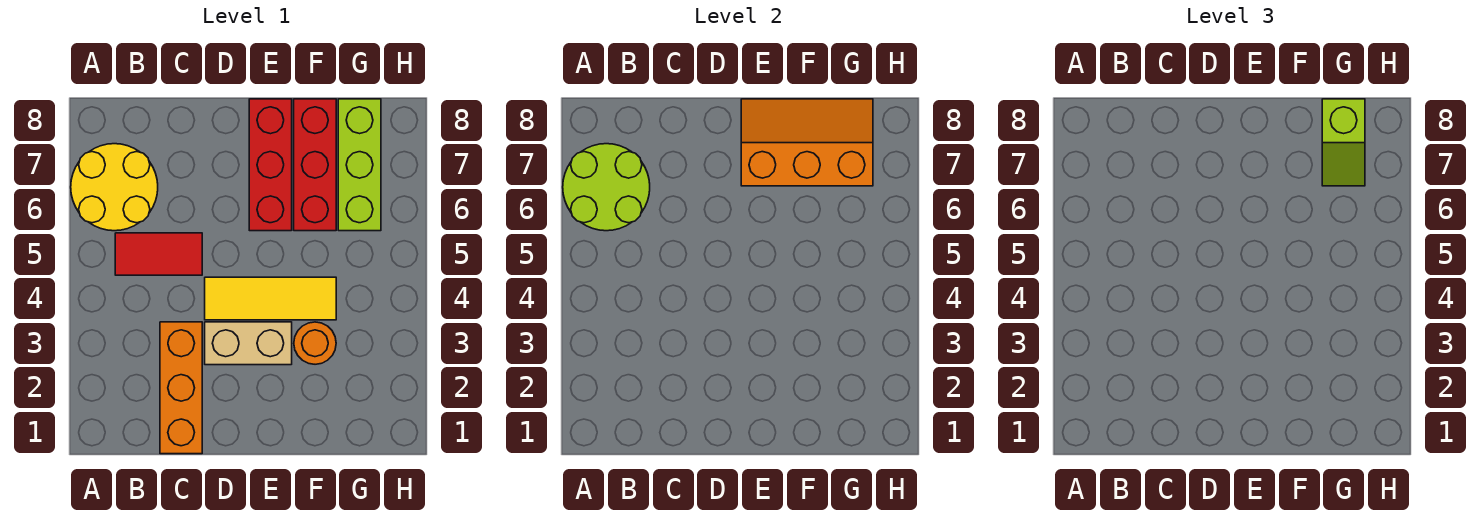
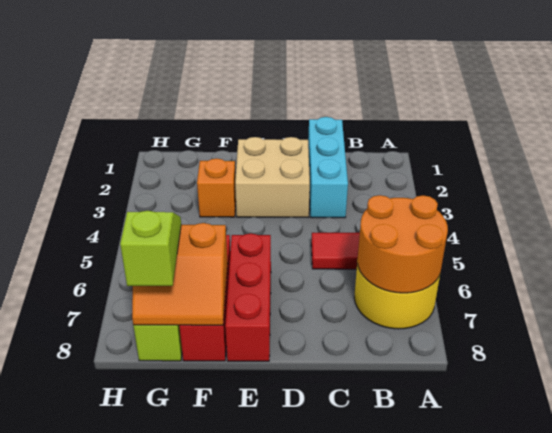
lime 2x2 round brick [563,144,650,231] -> orange 2x2 round brick [357,195,448,293]
orange 1x3 brick [160,322,202,454] -> cyan 1x3 brick [308,117,348,218]
tan 1x2 brick [205,322,292,365] -> tan 2x2 brick [235,137,310,217]
yellow 1x3 tile [205,277,336,320] -> none
orange 2x3 slope [741,99,873,186] -> orange 2x2 slope [132,223,228,325]
orange 1x1 round brick [294,322,336,364] -> orange 1x1 brick [197,158,236,217]

